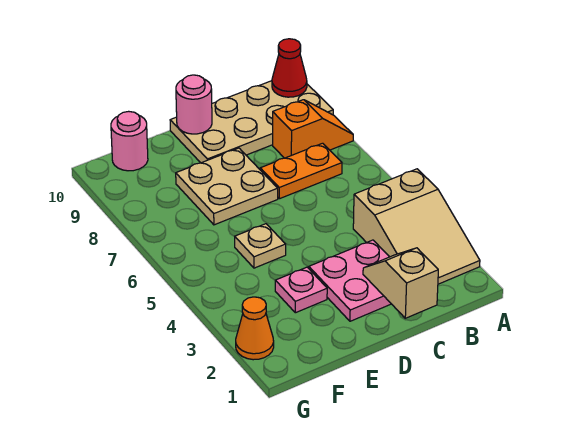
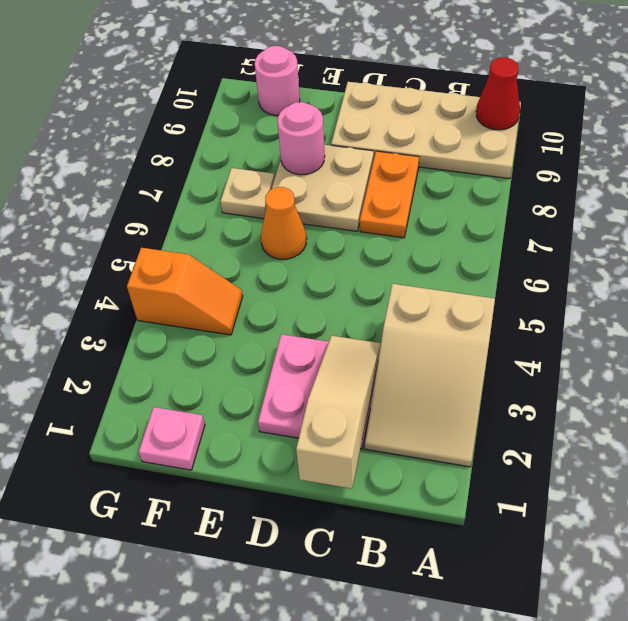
orange 1x2 slope [273,100,353,158] -> orange 1x2 slope moved to [127,248,243,335]
orange 1x2 plate [260,143,342,199] -> orange 1x2 plate turned to [360,151,419,238]
tan 1x2 slope [363,248,438,318] -> tan 1x3 slope [296,336,381,489]
pink 1x1 round brick [176,75,212,134] -> pink 1x1 round brick moved to [277,102,325,175]
pink 1x1 plate [275,267,327,313] -> pink 1x1 plate moved to [139,407,205,470]
tan 1x1 plate [235,224,286,268] -> tan 1x1 plate moved to [221,168,275,219]
orange 1x1 cone [236,297,274,360] -> orange 1x1 cone moved to [261,187,307,259]

